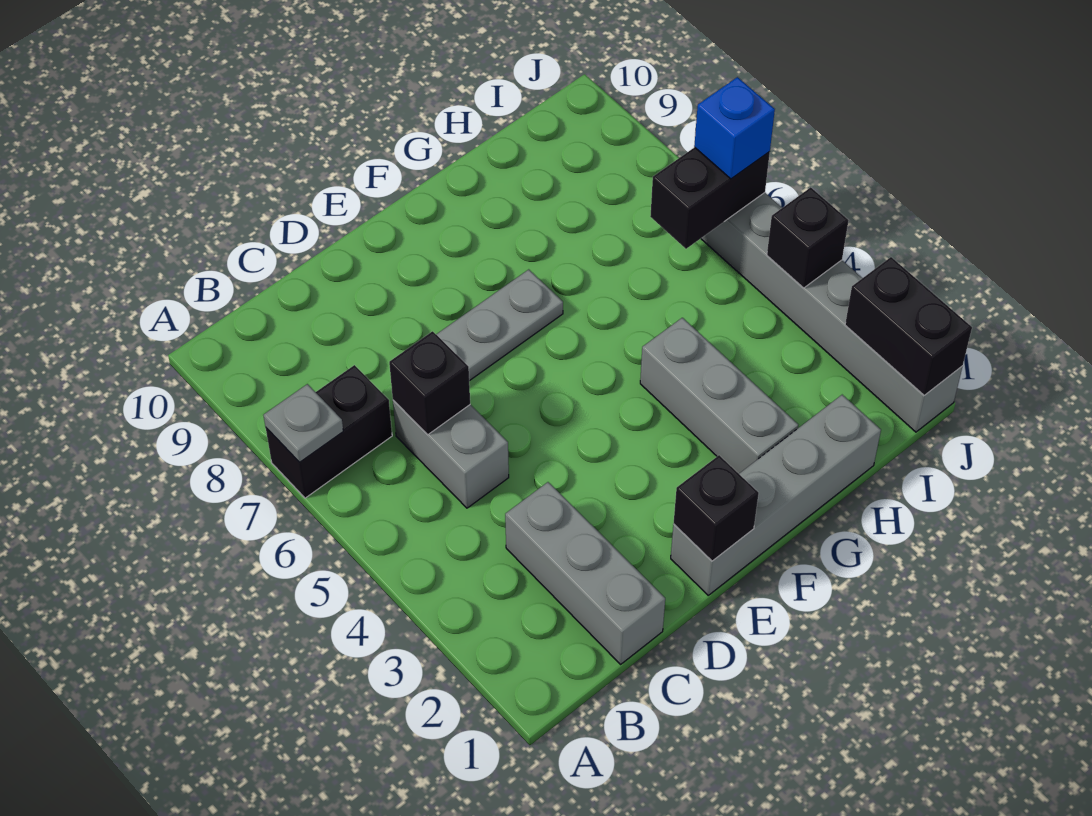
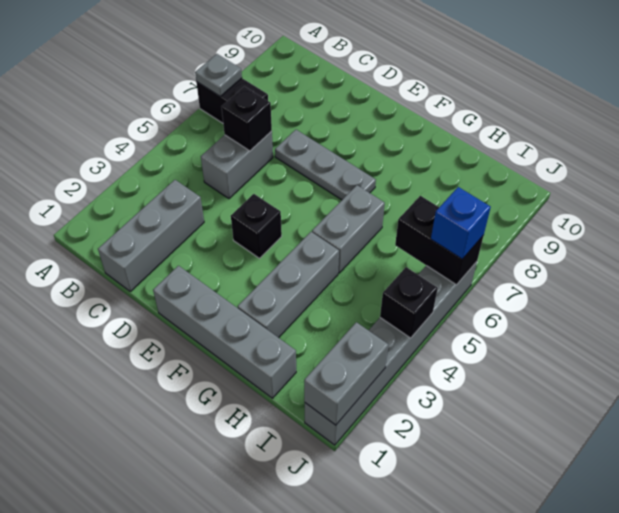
black 1x1 brick [674,455,759,561] -> black 1x1 brick moved to [231,194,282,258]
none -> grey 1x2 brick [312,185,385,273]
black 1x2 brick [845,257,972,395] -> grey 1x2 brick [304,322,388,425]

